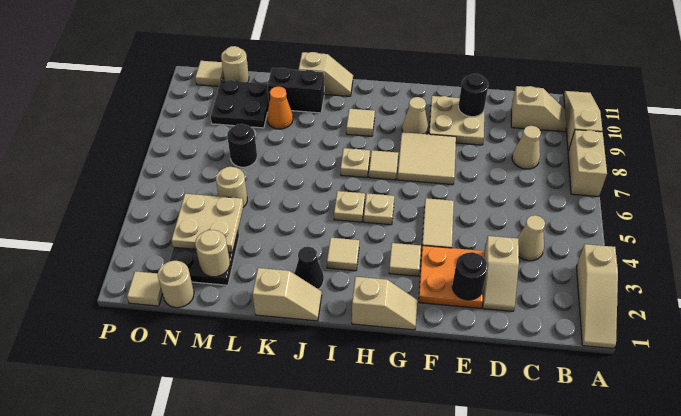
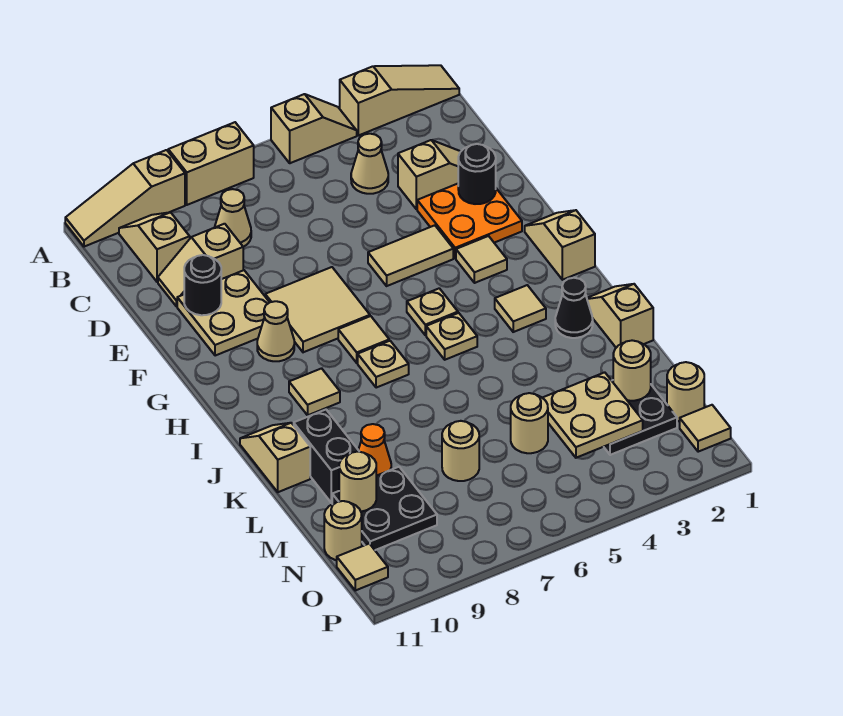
none -> tan 1x2 slope [271,94,357,163]
none -> tan 1x2 slope [158,224,243,306]
black 1x1 round brick [227,124,257,167] -> tan 1x1 round brick [442,421,479,481]
none -> tan 1x1 round brick [339,452,376,512]

